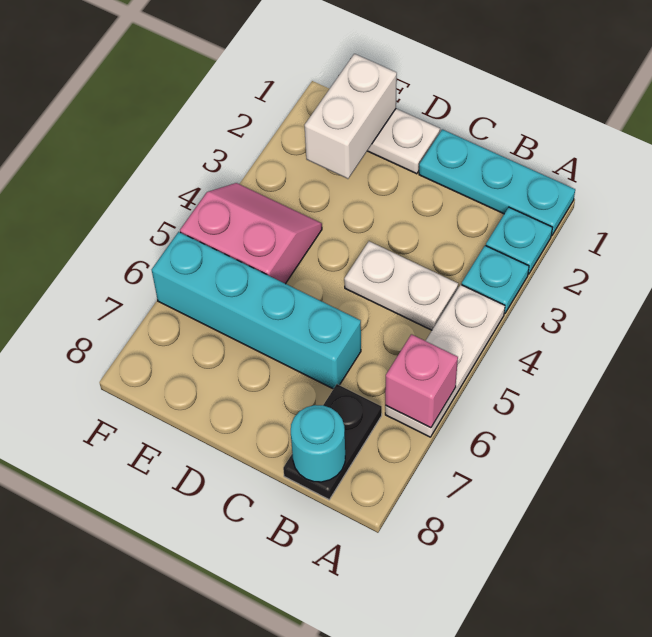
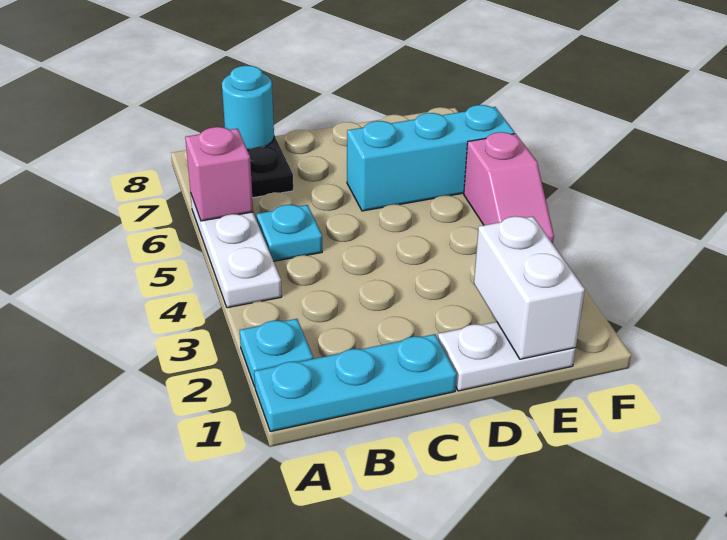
cyan 1x1 plate [462,245,529,314] -> cyan 1x1 plate moved to [257,205,322,261]
white 1x2 plate [344,241,458,330] -> none
cyan 1x4 brick [152,232,361,389] -> cyan 1x3 brick [347,105,515,211]
pink 2x2 slope [180,183,322,284] -> pink 1x2 slope [464,132,554,244]

